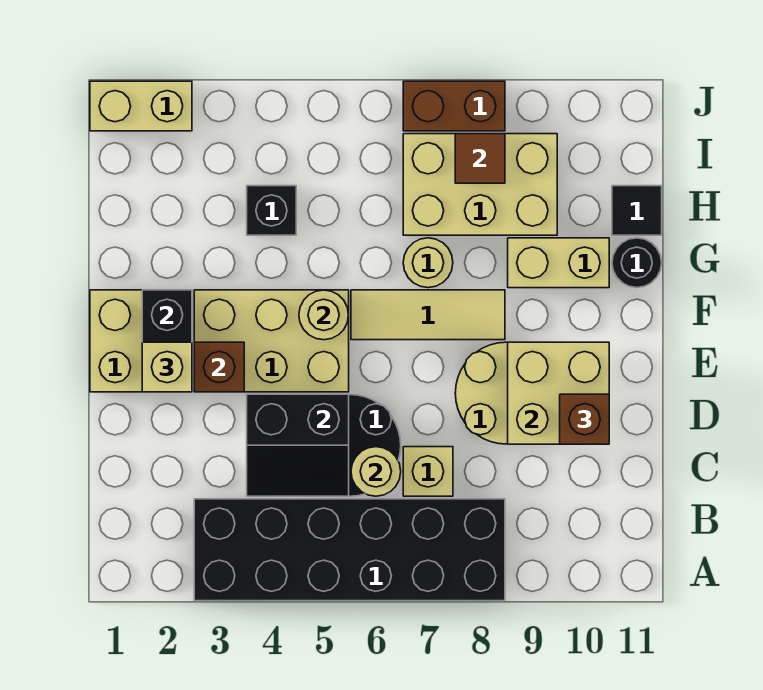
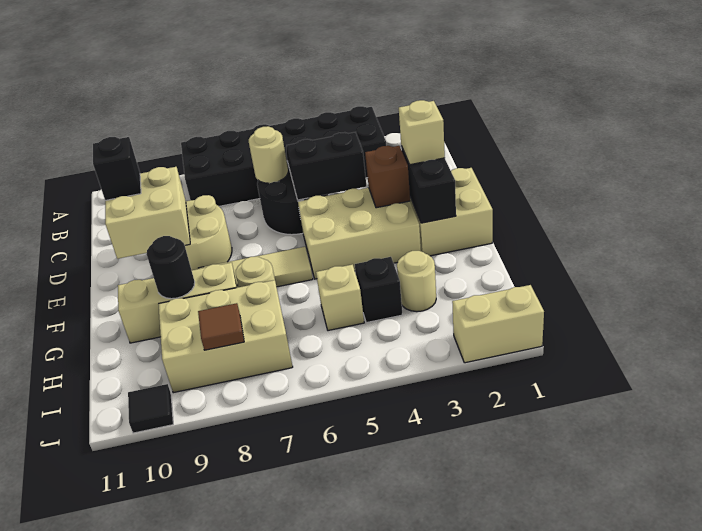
tan 1x1 brick [403,447,453,496] -> tan 1x1 brick moved to [316,264,364,331]
brown 1x1 brick [560,394,609,444] -> black 1x1 brick [93,137,141,200]
tan 1x1 round brick [299,290,349,340] -> tan 1x1 round brick moved to [397,251,436,312]
tan 1x2 brick [508,238,609,288] -> tan 1x3 brick [118,263,238,343]
black 1x1 round brick [612,238,662,288] -> black 1x1 round brick moved to [147,236,195,299]
black 1x1 tile [612,186,662,235] -> black 1x1 tile moved to [128,384,173,433]
brown 1x2 brick [403,81,505,131] -> none

